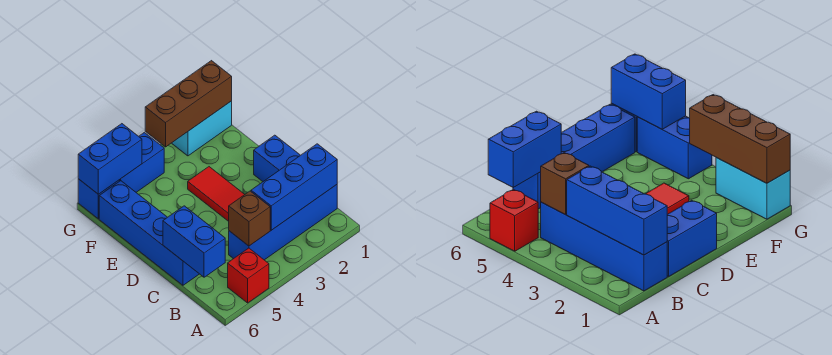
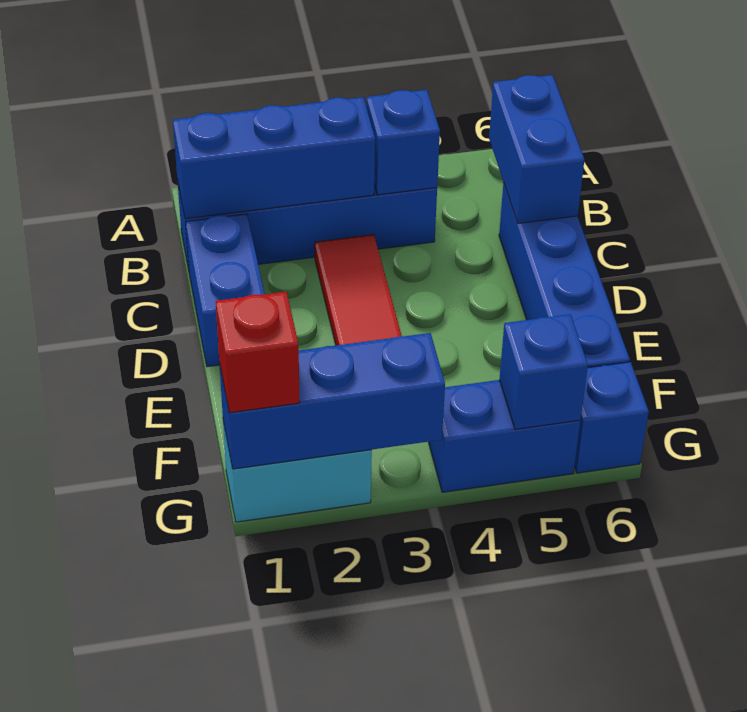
red 1x1 brick [228,248,269,303] -> red 1x1 brick moved to [216,292,300,413]
brown 1x1 brick [229,191,270,246] -> blue 1x1 brick [366,90,440,195]
brown 1x3 brick [145,61,232,147] -> blue 1x3 brick [219,333,445,469]
blue 1x2 brick [78,124,142,194] -> blue 1x1 brick [499,314,588,429]

